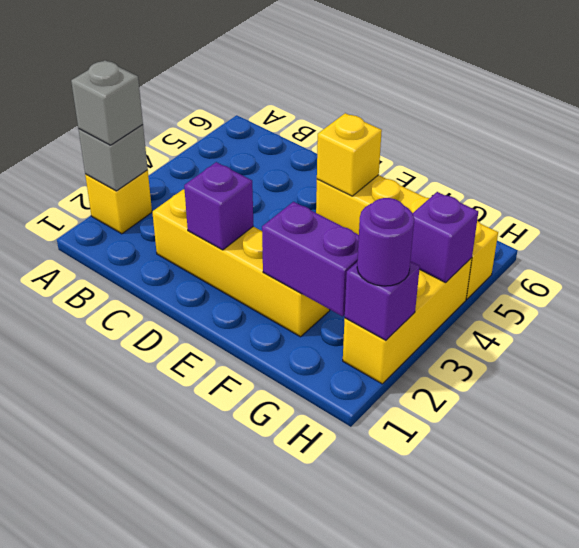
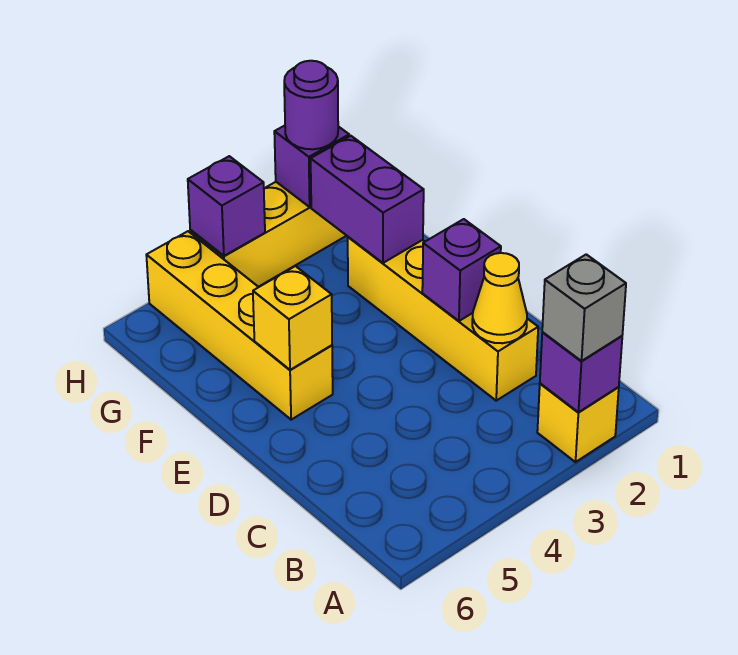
grey 1x1 brick [78,125,148,191] -> purple 1x1 brick [540,332,622,413]
none -> yellow 1x1 cone [472,253,527,343]

